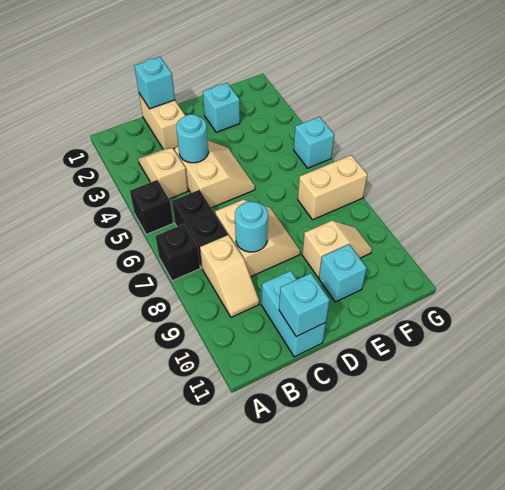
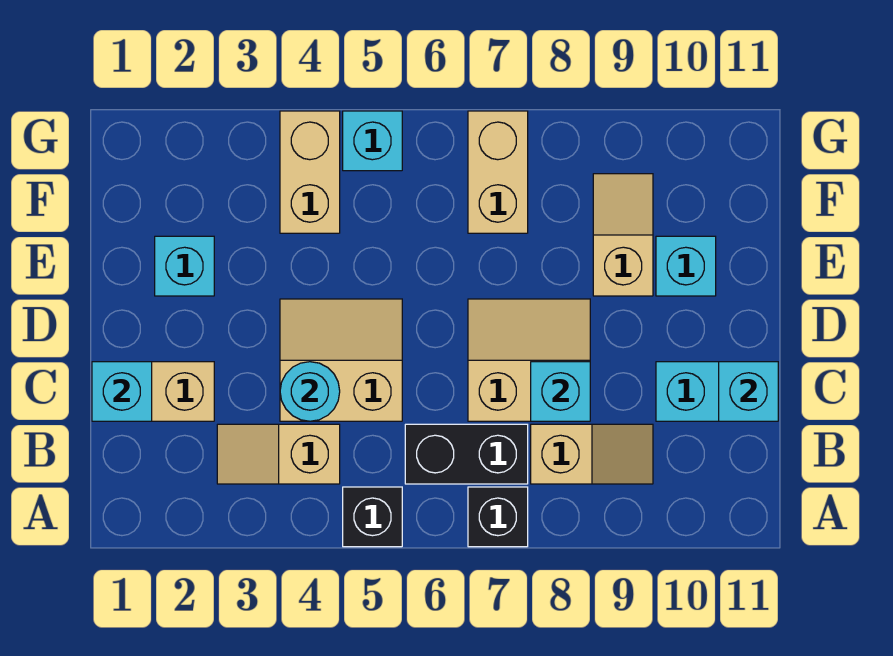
cyan 1x1 round brick [235,202,268,252] -> cyan 1x1 brick [531,362,590,421]
none -> tan 1x2 brick [280,111,340,233]

